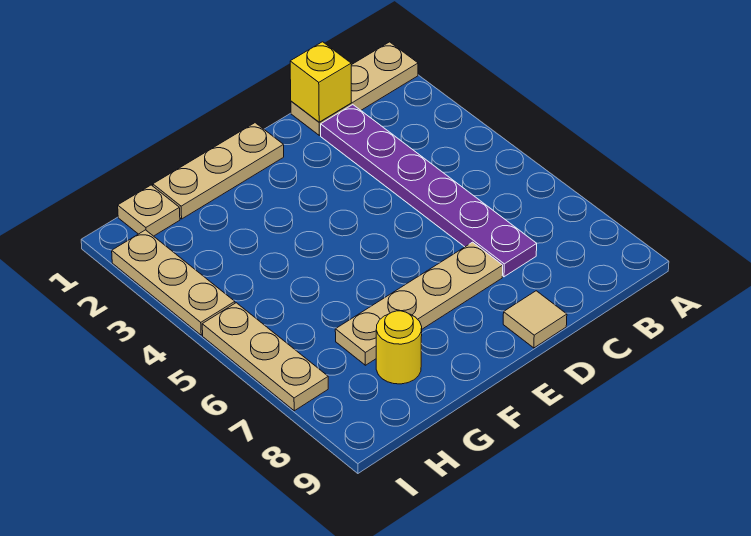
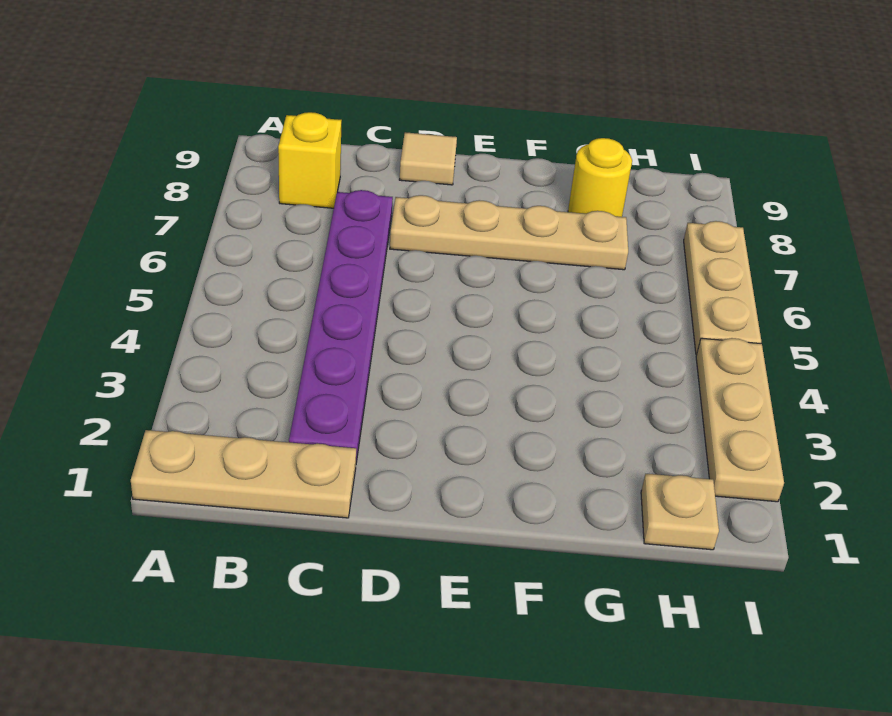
yellow 1x1 brick [290,42,351,122] -> yellow 1x1 brick moved to [278,112,341,208]
tan 1x3 plate [153,123,284,219] -> none

